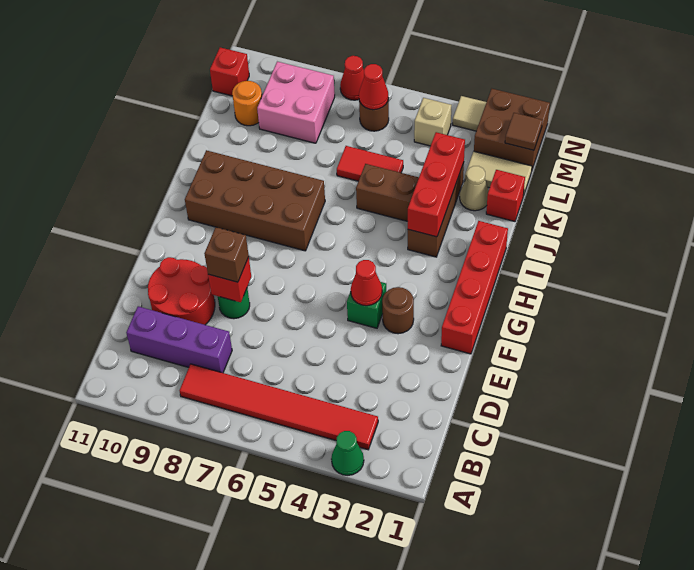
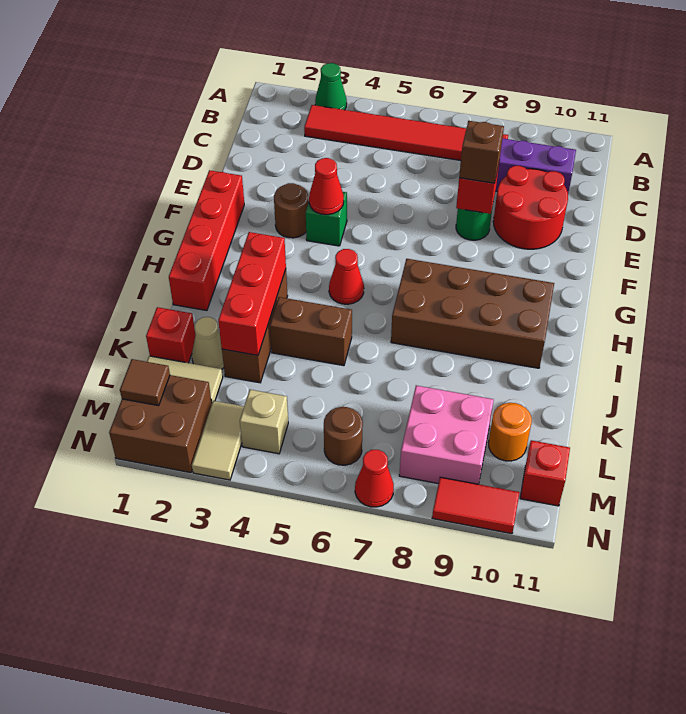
red 1x2 tile [337,146,403,181] -> red 1x2 tile moved to [432,477,519,534]
red 1x1 cone [359,64,389,110] -> red 1x1 cone moved to [329,249,364,304]
tan 1x1 tile [453,96,486,131] -> tan 1x2 tile [192,401,244,480]

